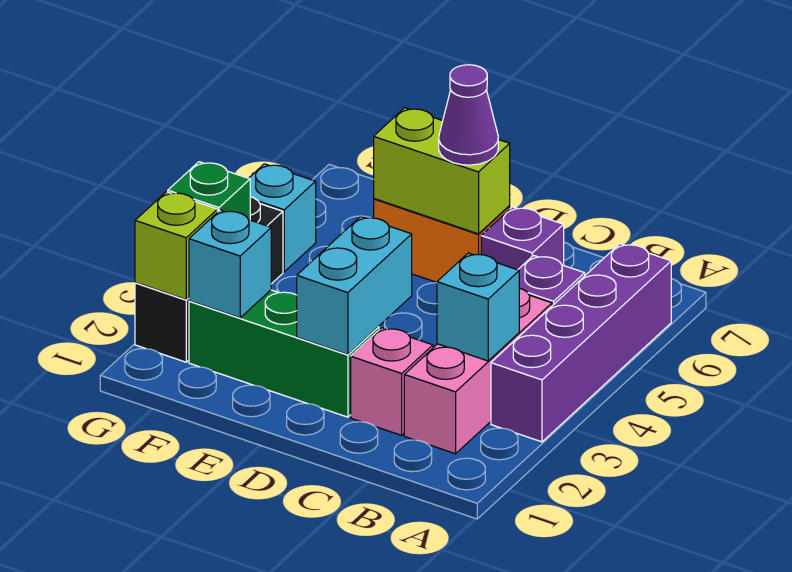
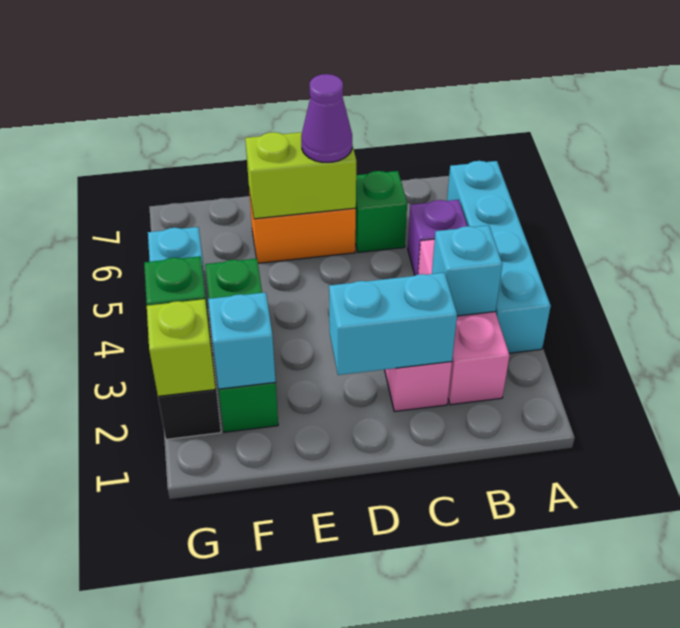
purple 1x4 brick [491,244,671,442] -> cyan 1x4 brick [447,161,551,353]
purple 1x1 brick [481,207,564,270] -> green 1x1 brick [355,171,407,252]
green 1x3 brick [189,290,379,417] -> green 1x3 brick turned to [205,258,278,432]
cyan 1x2 brick [297,217,412,355] -> cyan 1x2 brick turned to [329,273,457,375]

